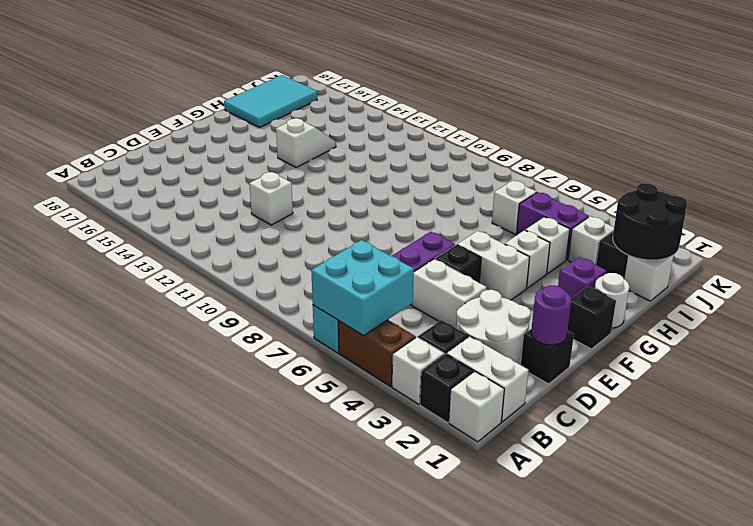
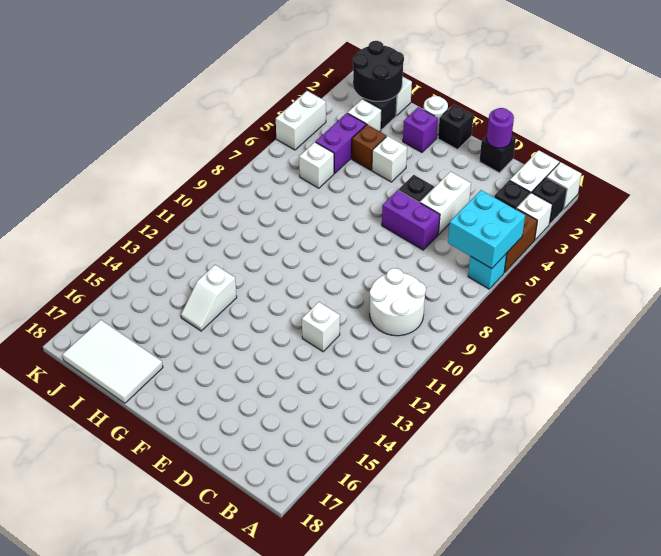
white 2x2 round brick [456,290,531,365] -> white 2x2 round brick moved to [370,268,426,336]
white 1x2 brick [457,231,530,300] -> white 1x2 brick moved to [276,91,326,150]
white 1x2 slope [276,118,336,167] -> white 1x2 slope turned to [181,265,237,331]
white 1x1 brick [525,217,570,274] -> brown 1x1 brick [352,125,386,170]
cyan 2x3 tile [224,75,317,128] -> white 2x3 tile [62,320,163,403]

